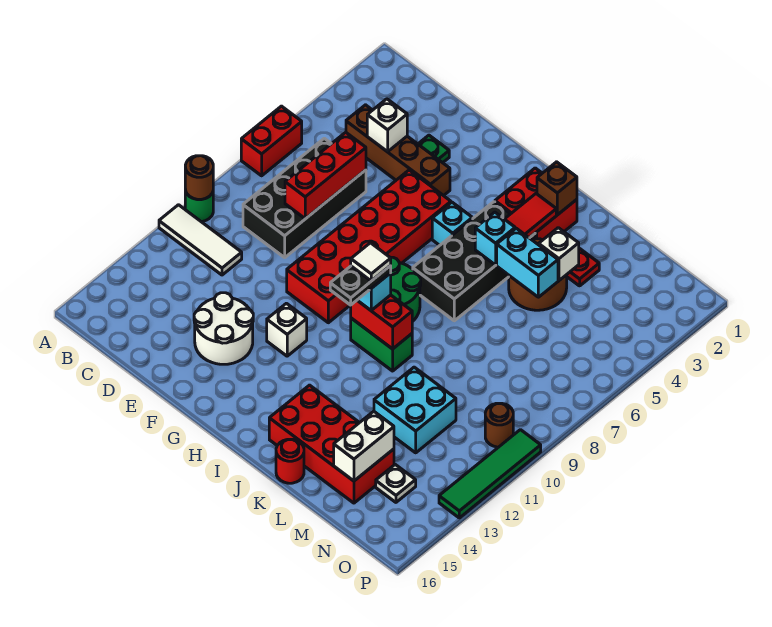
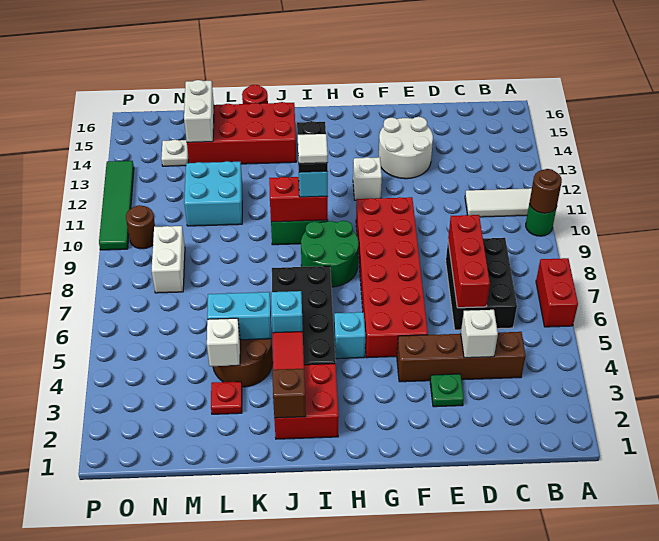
black 2x4 brick [243,138,366,257] -> black 2x3 brick [446,238,517,330]
none -> white 1x2 brick [152,226,185,293]

